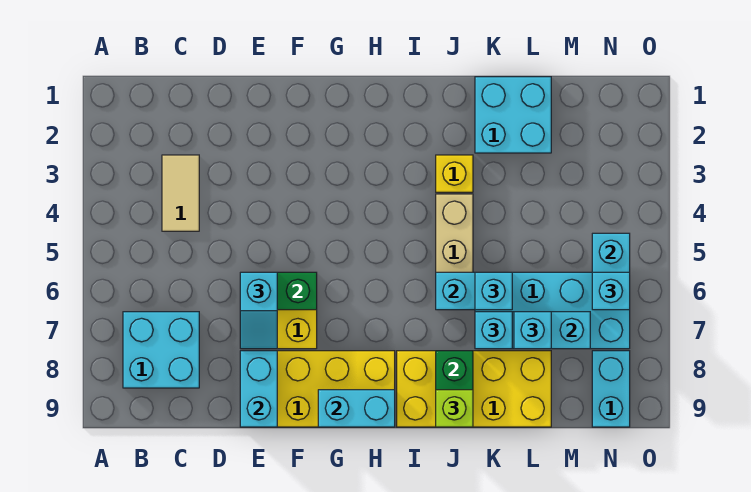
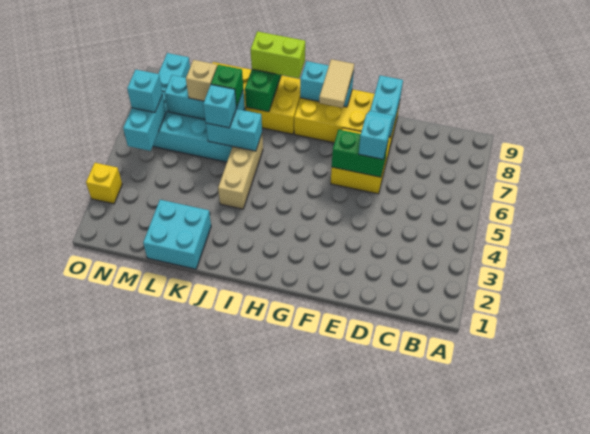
cyan 2x2 brick [123,312,199,388] -> none
tan 1x2 tile [162,155,199,231] -> tan 1x2 tile moved to [319,59,354,108]
yellow 1x1 brick [436,155,473,192] -> yellow 1x1 brick moved to [86,163,122,204]
lime 1x1 brick [436,390,473,427] -> lime 1x2 brick [251,31,305,78]
cyan 1x1 brick [475,312,512,349] -> green 1x1 brick [211,65,243,107]
cyan 1x1 brick [514,312,551,349] -> tan 1x1 brick [186,60,217,101]

